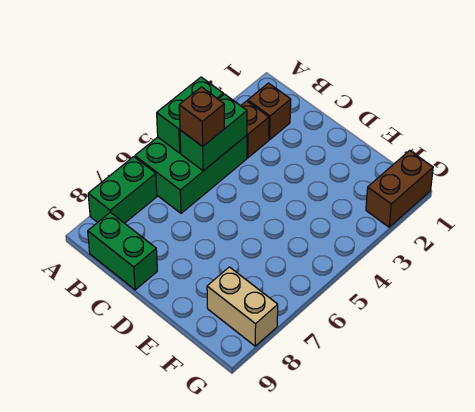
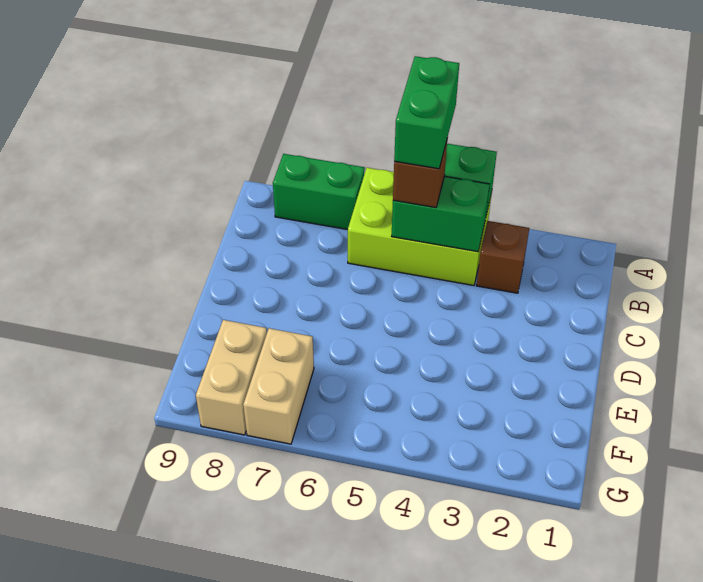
green 2x3 brick [135,135,247,213] -> lime 2x3 brick [348,168,492,286]
brown 1x1 brick [248,83,291,140] -> none
green 1x2 brick [88,212,157,290] -> green 1x2 brick moved to [394,56,459,169]
none -> tan 1x2 brick [243,328,314,444]
brown 1x2 brick [366,151,433,227] -> none

